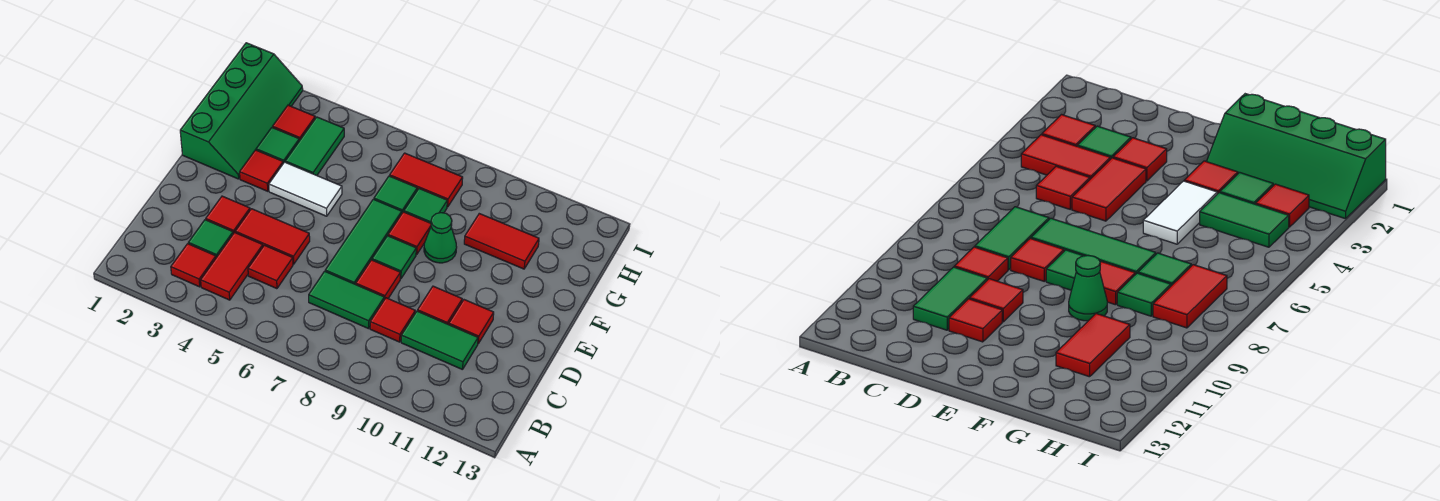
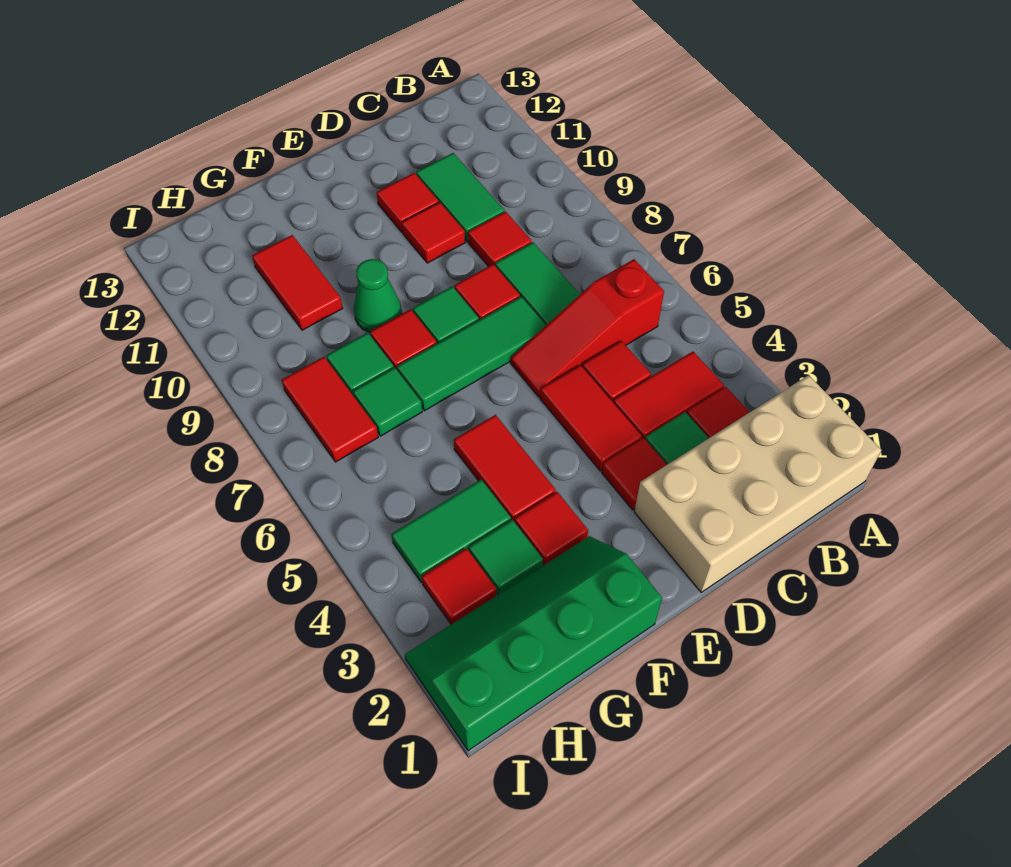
none -> tan 2x4 brick [634,375,881,592]
none -> red 1x3 slope [511,259,664,397]
white 1x2 tile [269,162,342,216] -> red 1x2 tile [454,415,556,522]

